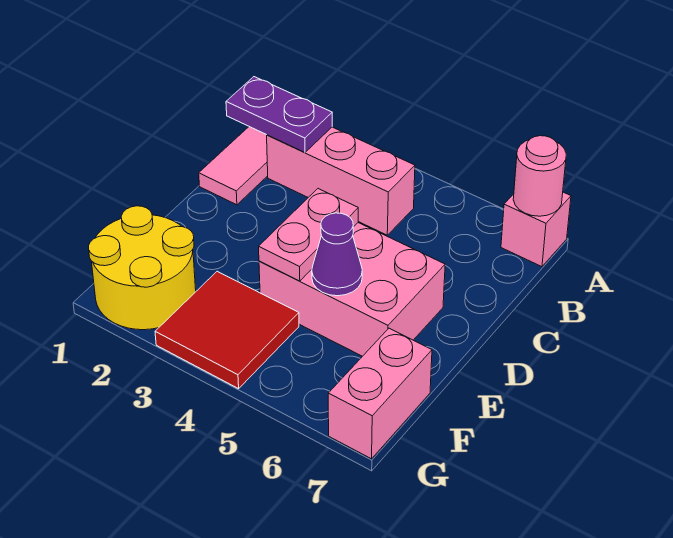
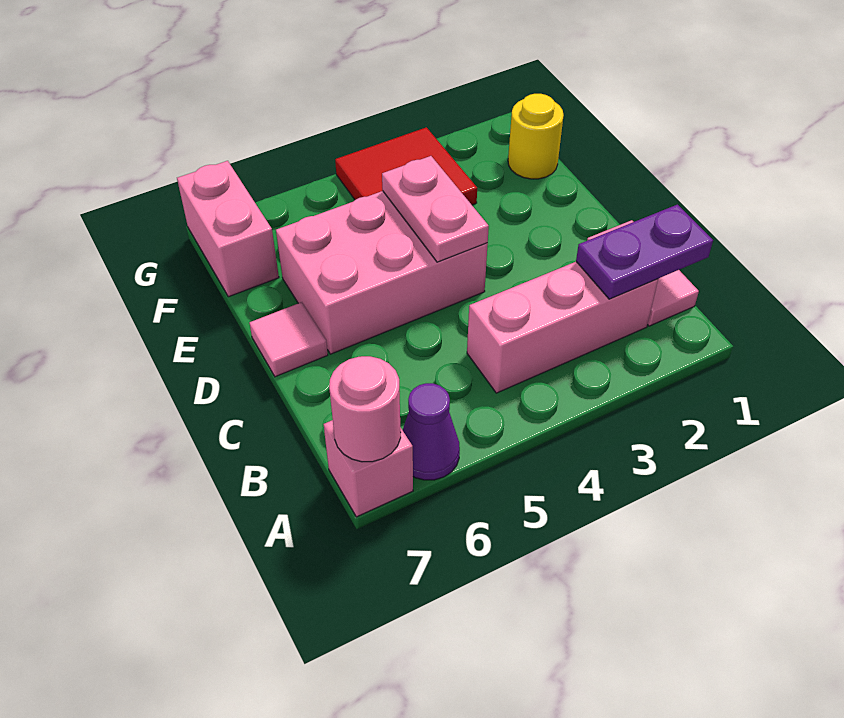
none -> pink 1x1 tile [249,302,328,377]
purple 1x1 cone [312,213,362,296] -> purple 1x1 cone moved to [403,383,460,480]
yellow 2x2 round brick [89,206,196,330] -> yellow 1x1 round brick [508,94,563,179]

